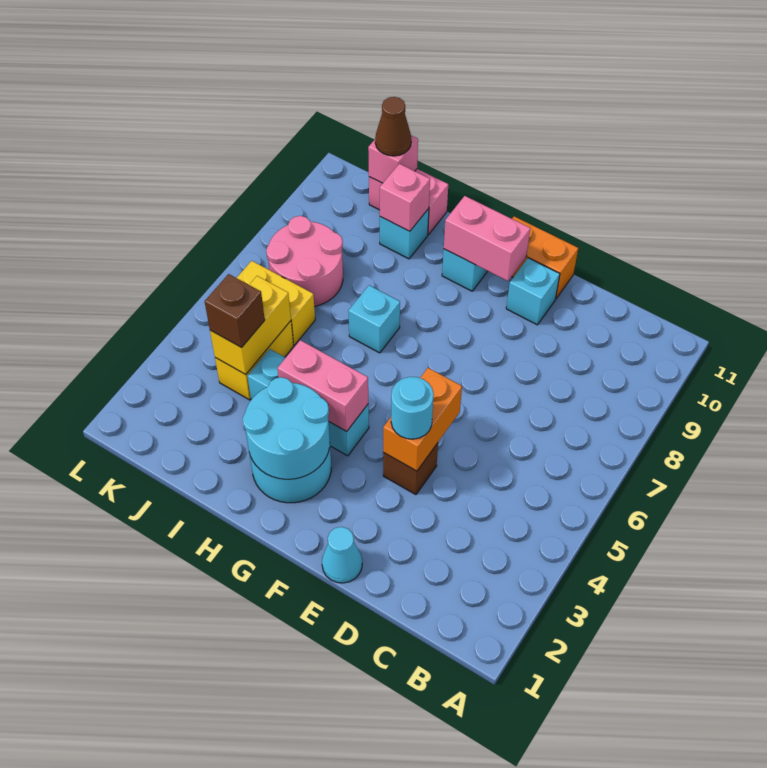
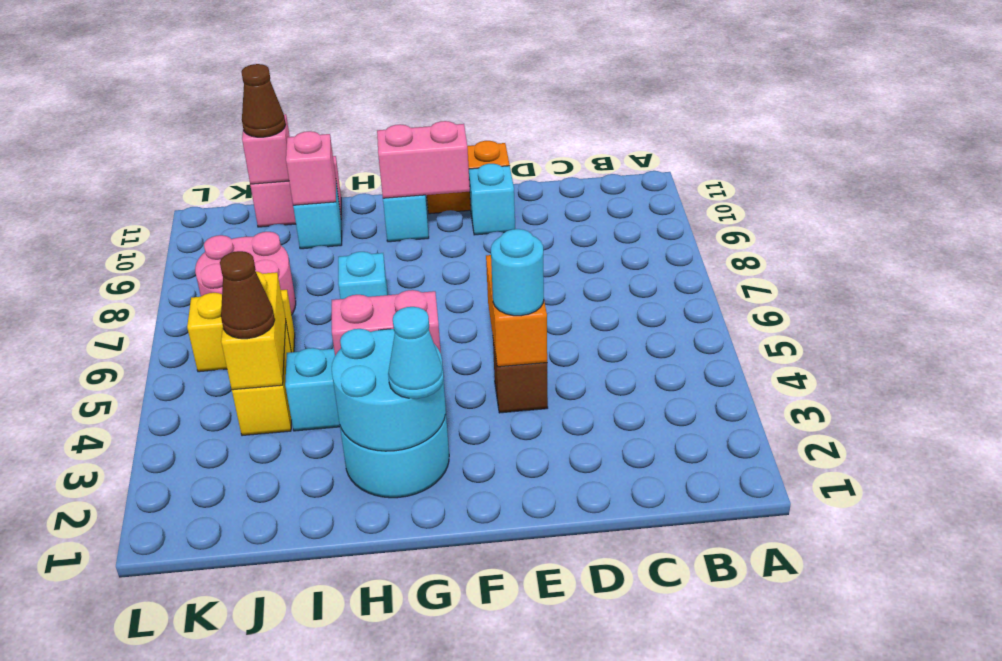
cyan 1x1 cone [322,527,362,583] -> cyan 1x1 cone moved to [388,307,444,399]
brown 1x1 brick [205,274,265,348] -> brown 1x1 cone [220,251,275,339]

